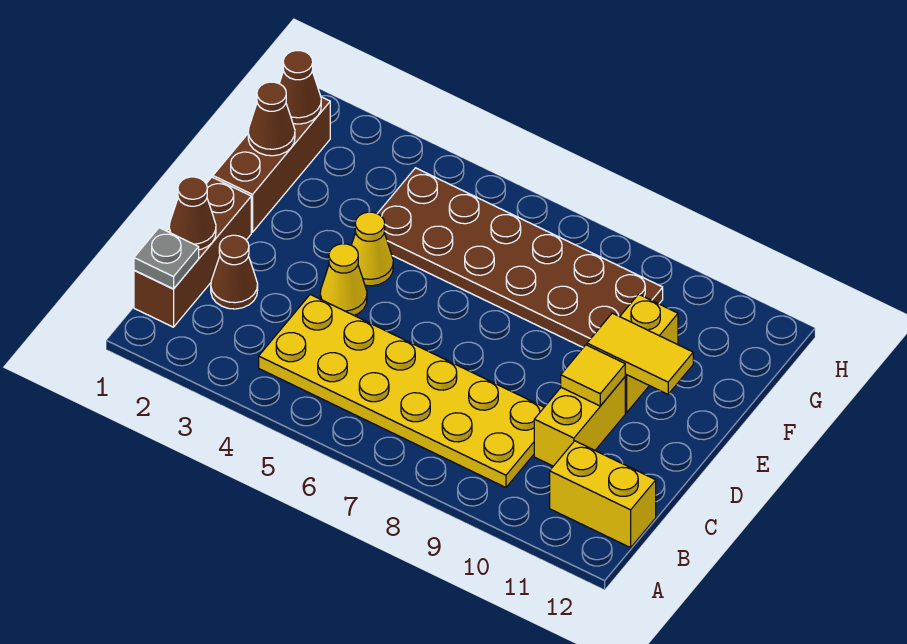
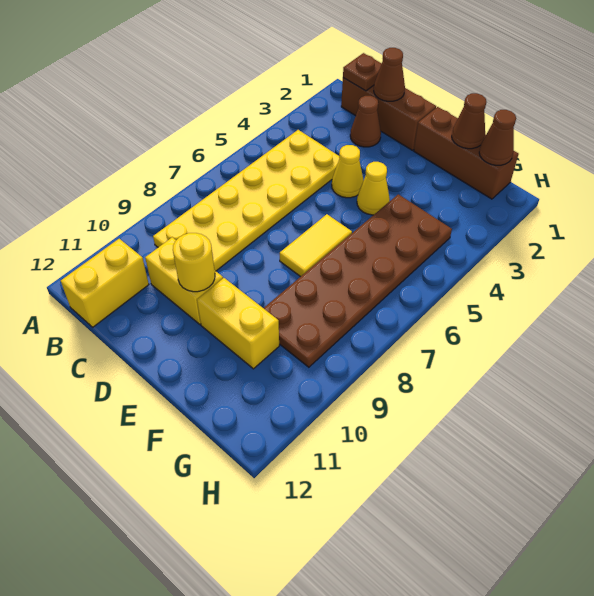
grey 1x1 plate [134,228,199,289] -> brown 1x1 plate [343,53,382,91]
yellow 1x1 tile [561,345,625,406] -> yellow 1x1 round brick [173,233,215,292]
yellow 1x2 tile [587,313,693,394] -> yellow 1x2 tile moved to [280,214,352,277]

